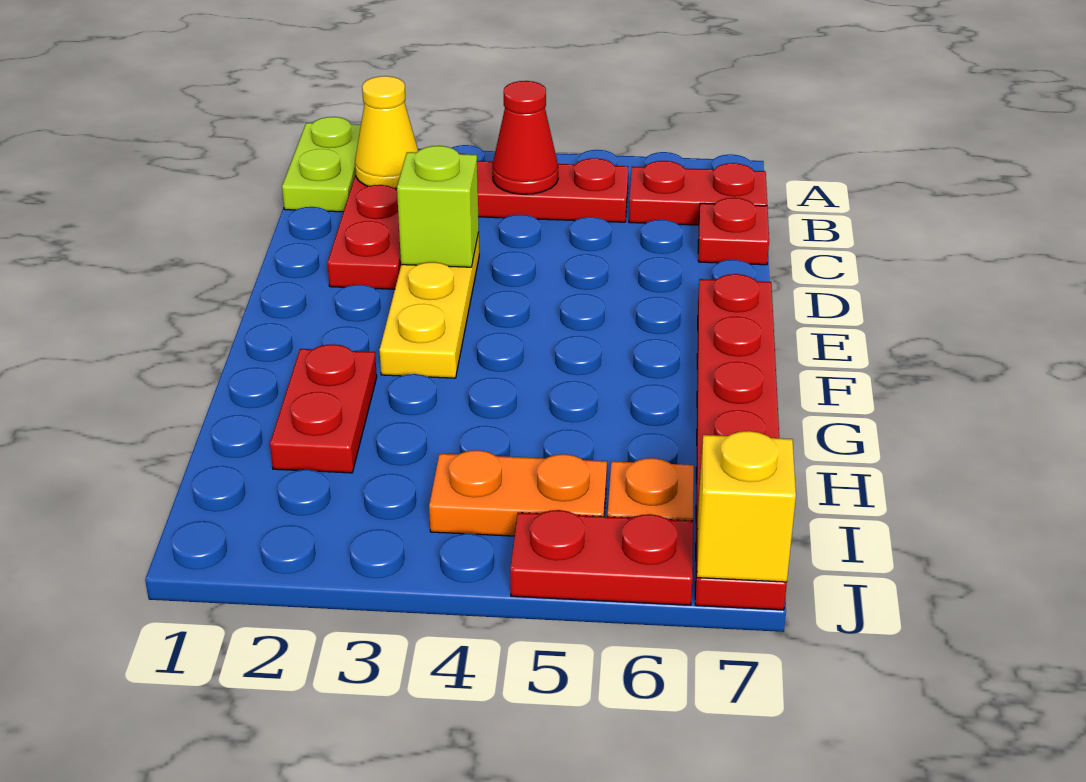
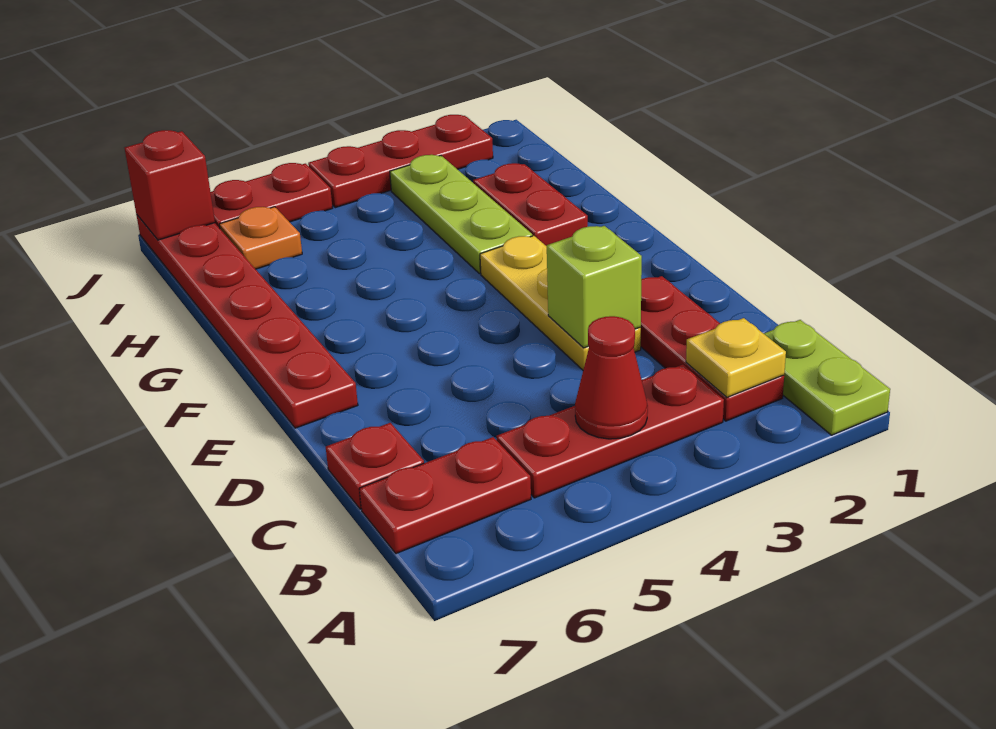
yellow 1x1 cone [355,76,418,189] -> yellow 1x1 plate [686,318,786,397]
none -> lime 1x3 plate [390,155,532,274]
orange 1x2 plate [429,450,607,536] -> none
none -> red 1x3 plate [308,115,493,208]
yellow 1x1 brick [697,431,796,582] -> red 1x1 brick [125,130,215,240]

